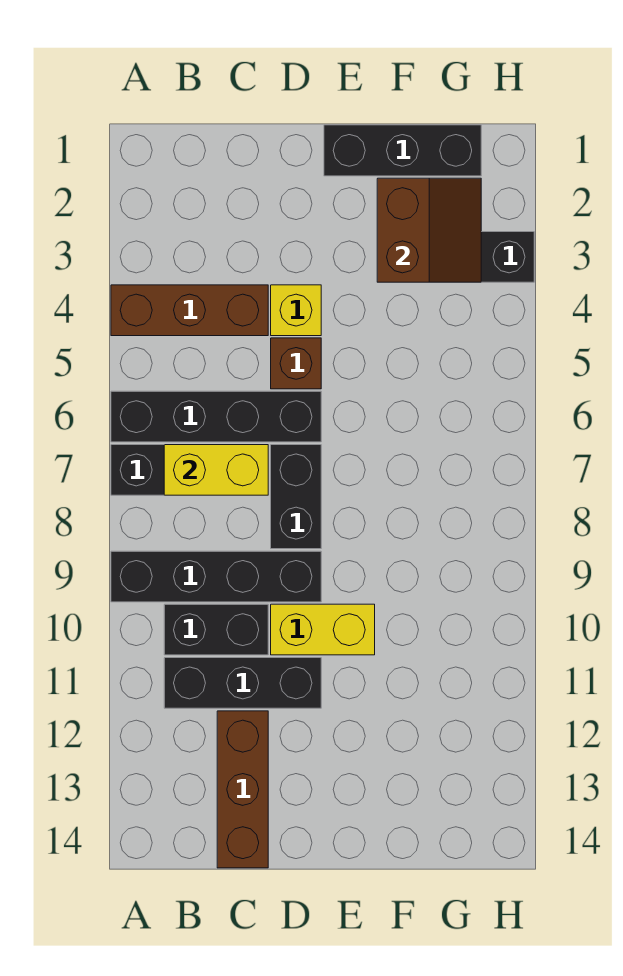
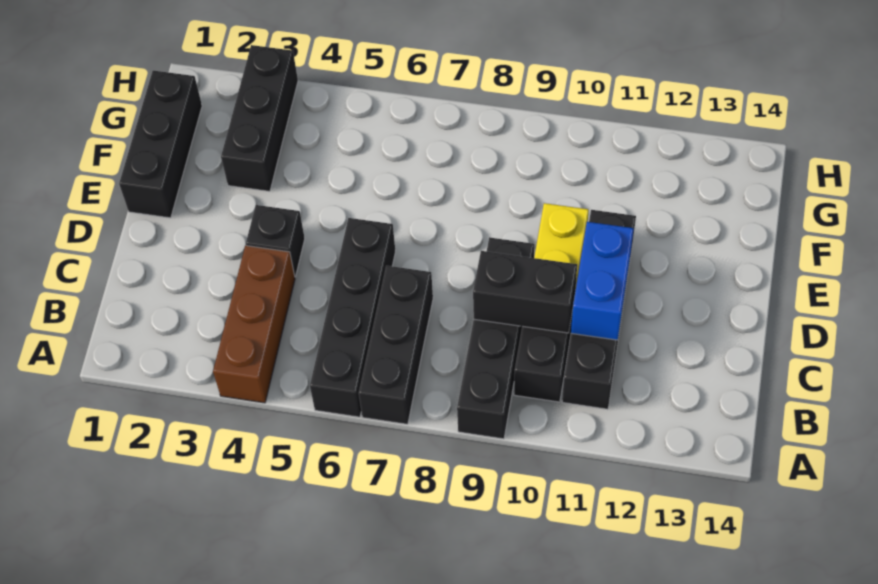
yellow 1x2 brick [164,445,268,495] -> none
black 1x3 brick [164,658,321,708] -> black 1x4 brick [562,210,636,409]
none -> blue 1x2 brick [571,222,634,340]
brown 1x3 brick [217,711,268,868] -> none
yellow 1x1 brick [271,285,321,336] -> black 1x1 brick [246,205,305,277]
brown 1x1 brick [271,338,321,389] -> none
black 1x2 brick [271,445,321,549] -> black 1x2 brick moved to [473,251,577,333]
brown 2x2 slope [377,178,481,282] -> none

